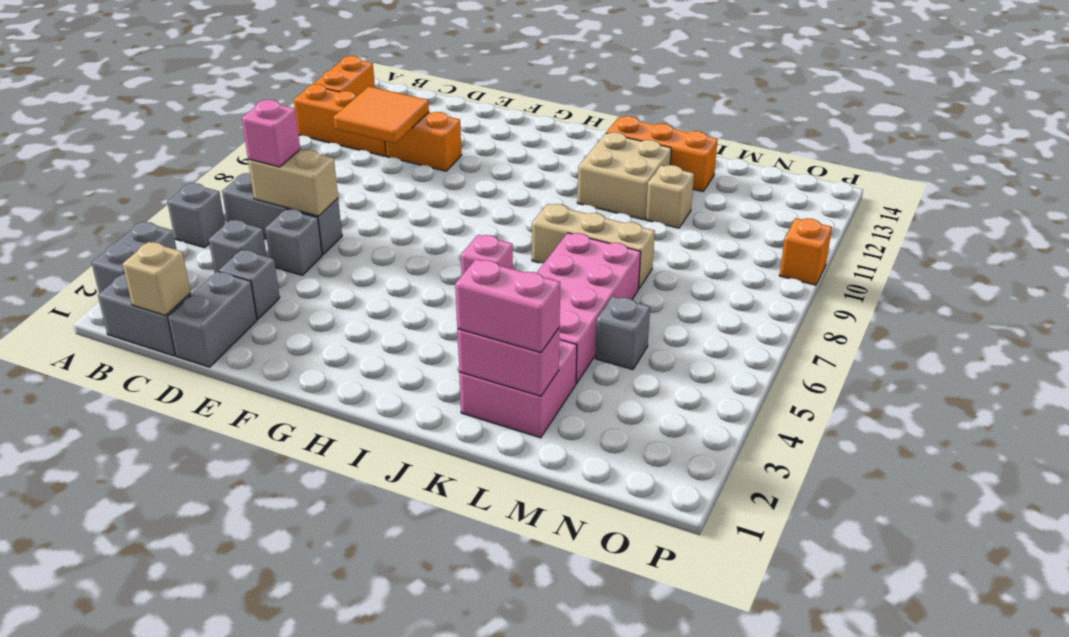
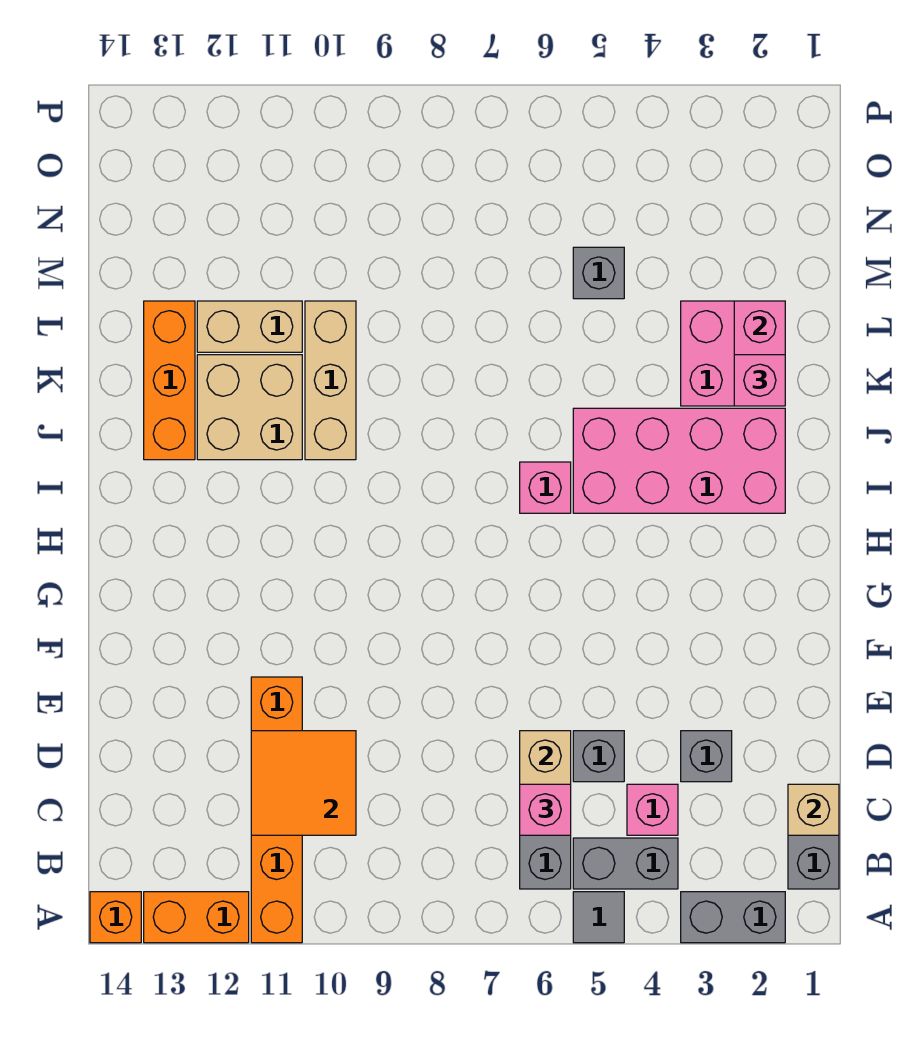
grey 1x1 brick [167,183,225,248] -> grey 1x1 tile [573,892,624,943]
grey 1x1 brick [209,220,267,273] -> pink 1x1 brick [627,784,678,835]
grey 1x2 brick [168,272,257,367] -> grey 1x2 brick moved to [573,838,678,889]
tan 1x3 brick [532,204,655,289] -> tan 1x3 brick moved to [305,301,356,460]
pink 1x2 brick [455,259,560,353] -> pink 1x1 brick [734,355,785,406]
pink 2x4 brick [537,233,641,383] -> pink 2x4 brick moved to [573,408,785,513]
tan 1x1 brick [646,165,694,228] -> tan 1x2 brick [197,301,302,352]
orange 1x1 brick [779,218,832,285] -> orange 1x1 brick moved to [90,892,141,943]

